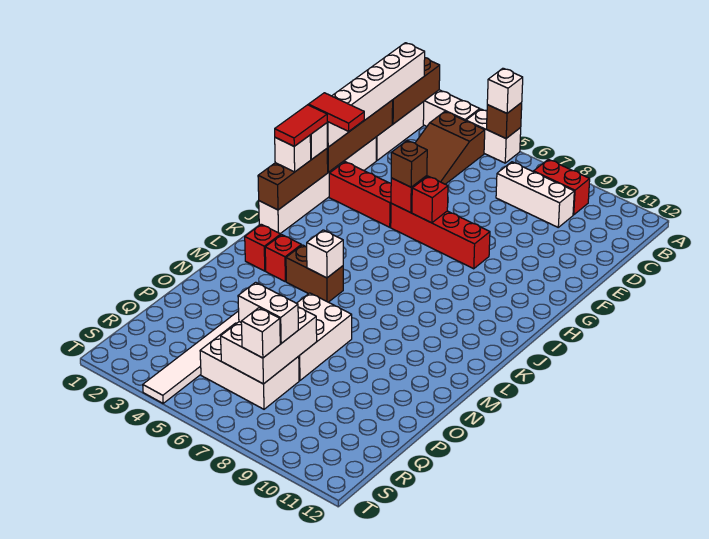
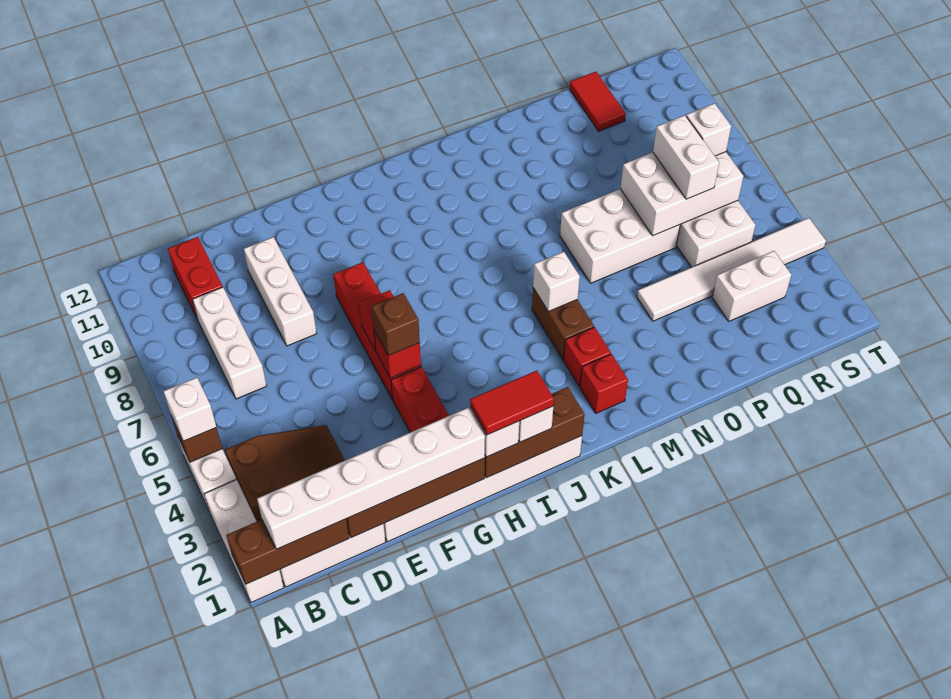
red 1x2 brick [534,159,590,215] -> red 1x2 brick moved to [168,237,223,320]
none -> white 1x3 brick [244,237,317,346]
red 1x2 tile [308,93,364,131] -> red 1x2 tile moved to [570,72,626,131]
none -> white 1x2 brick [712,251,791,321]

